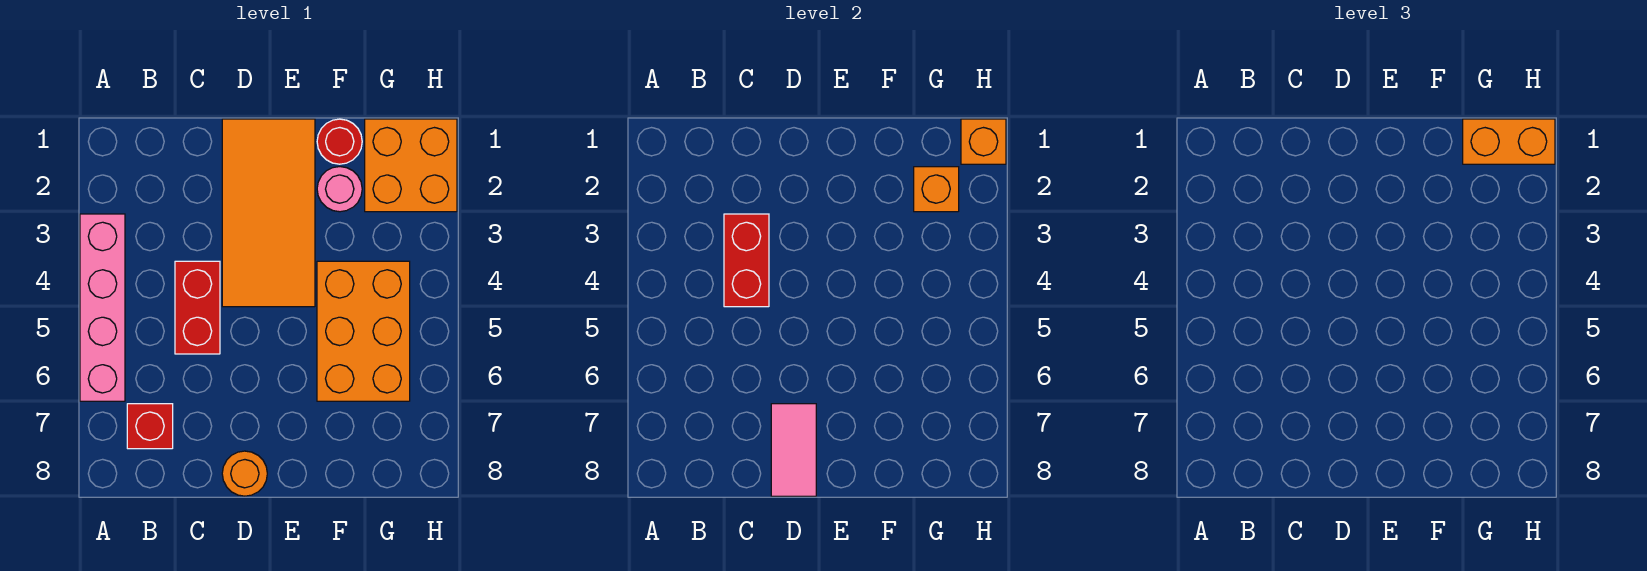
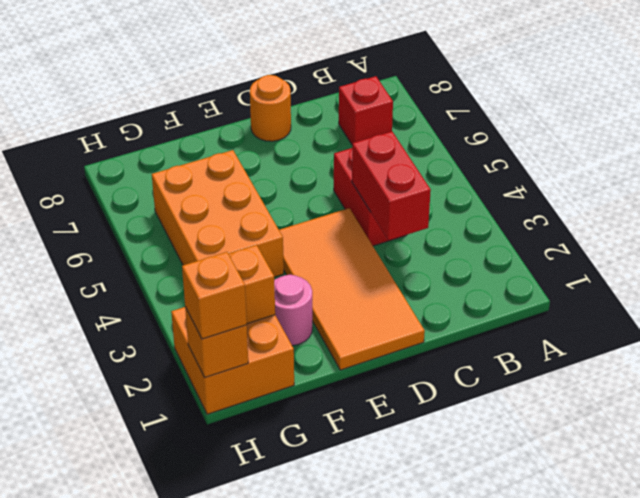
pink 1x4 brick [80,214,125,401] -> none
pink 1x2 tile [771,404,816,496] -> none
red 1x1 round brick [317,119,362,164] -> none
orange 1x2 brick [1463,119,1555,164] -> orange 1x1 brick [182,252,247,339]

